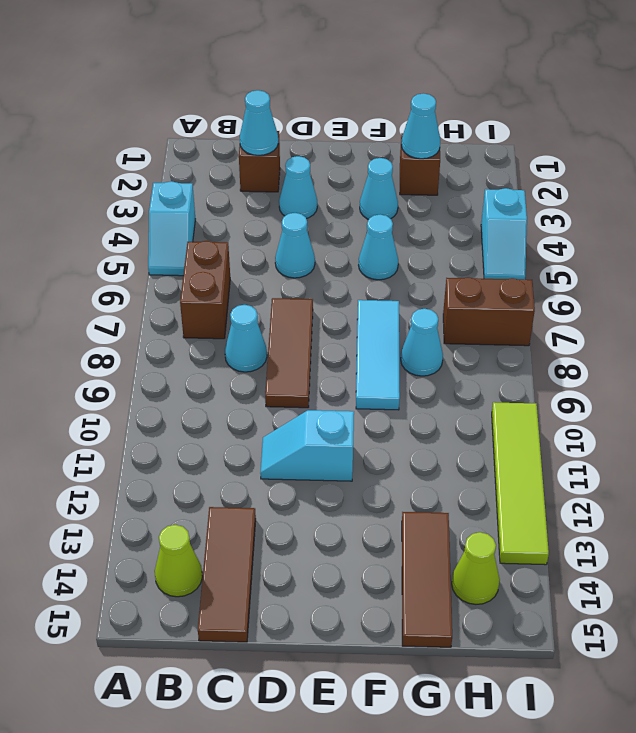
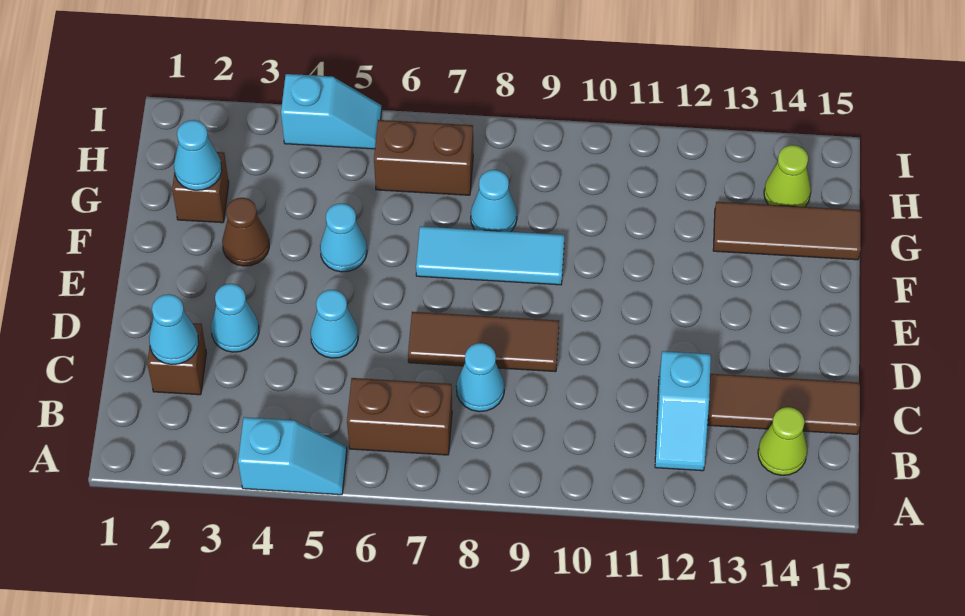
cyan 1x2 slope [260,410,354,481] -> cyan 1x2 slope moved to [655,351,711,471]
cyan 1x1 cone [360,158,398,219] -> brown 1x1 cone [222,198,269,266]
brown 1x2 brick [443,277,535,346] -> brown 1x2 brick turned to [374,120,473,195]
lime 1x4 tile [492,402,549,565] -> none

